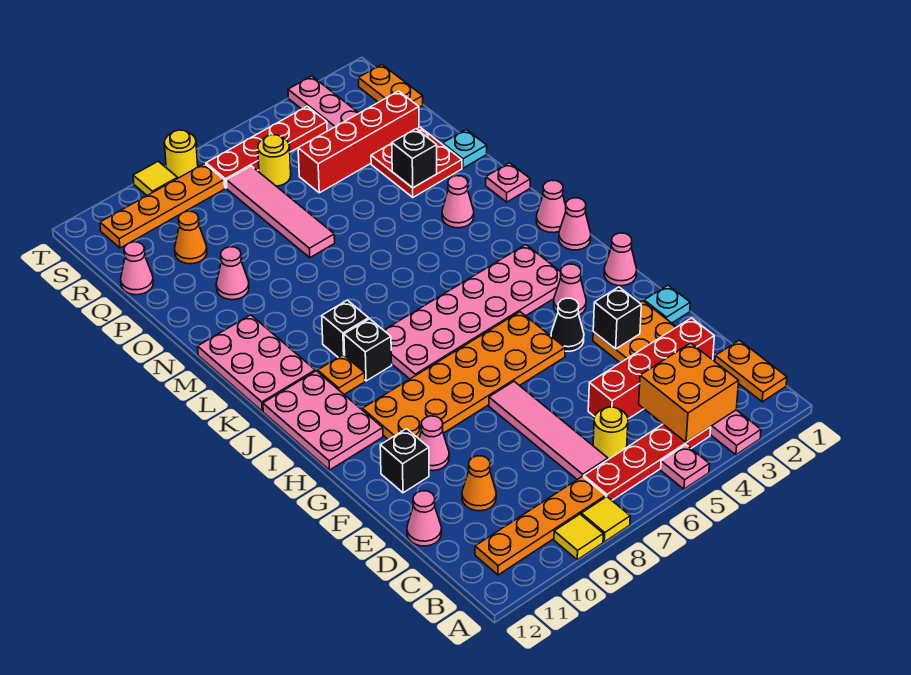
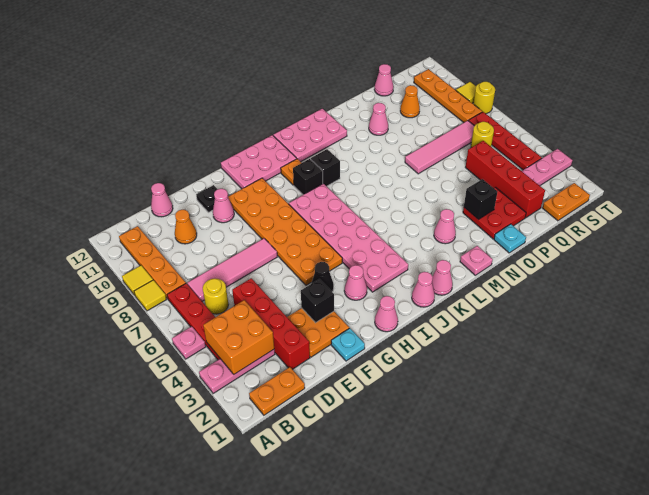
black 1x1 brick [380,429,429,493] -> black 1x1 plate [196,185,217,212]

